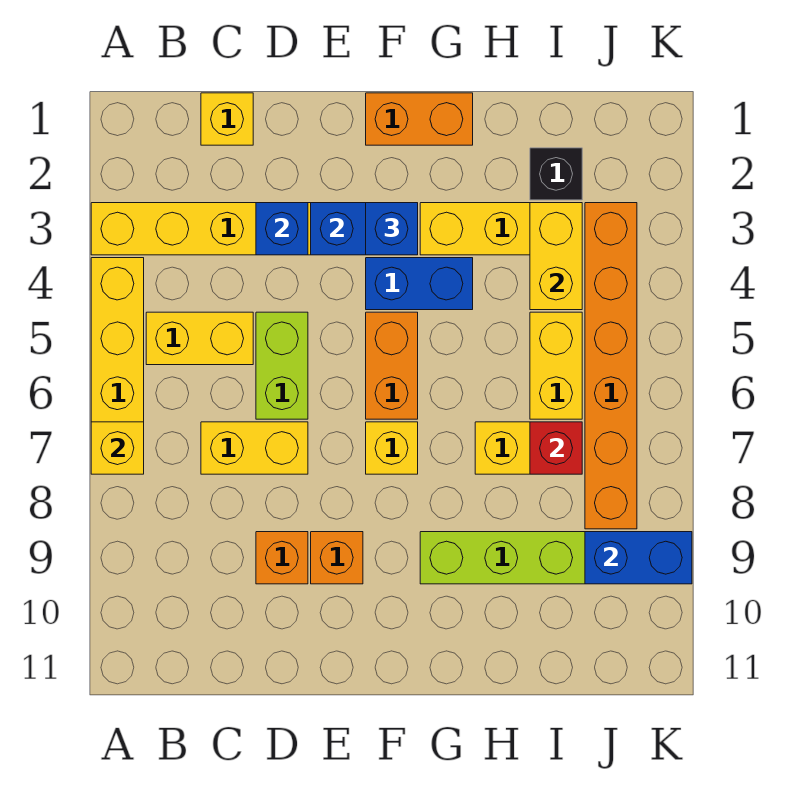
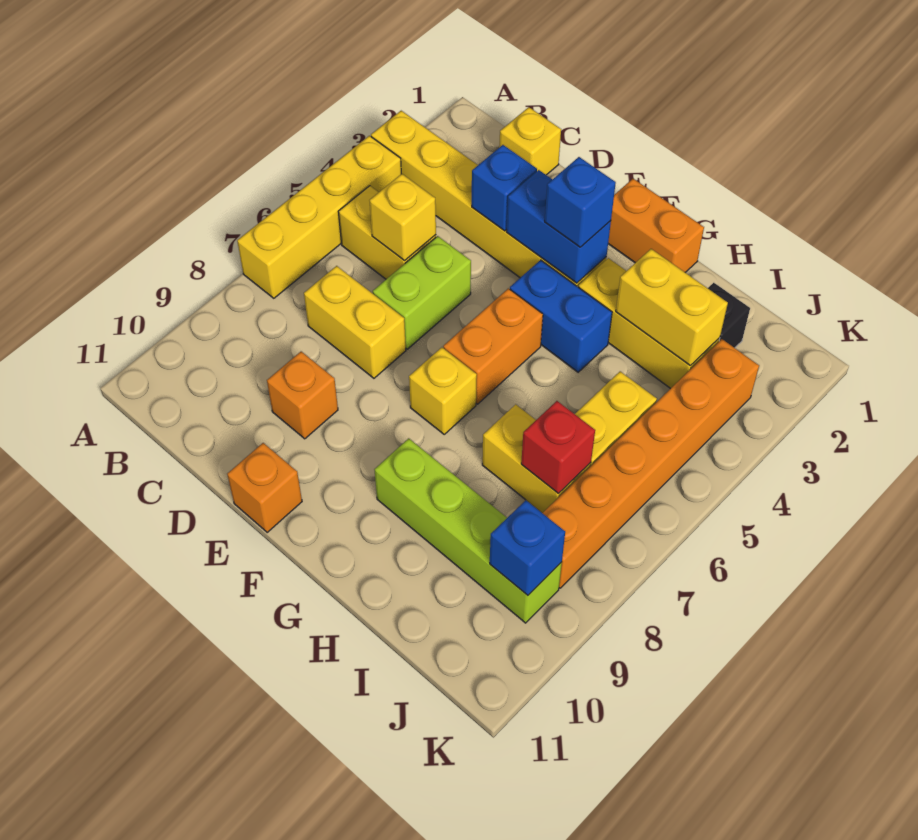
yellow 1x1 brick [91,422,144,474] -> yellow 1x1 brick moved to [369,174,436,261]
orange 1x1 brick [311,532,363,584] -> orange 1x1 brick moved to [227,443,302,532]
yellow 1x2 brick [530,203,582,310] -> yellow 1x2 brick turned to [616,249,728,365]
blue 1x2 brick [585,532,692,584] -> blue 1x1 brick [490,500,565,596]

